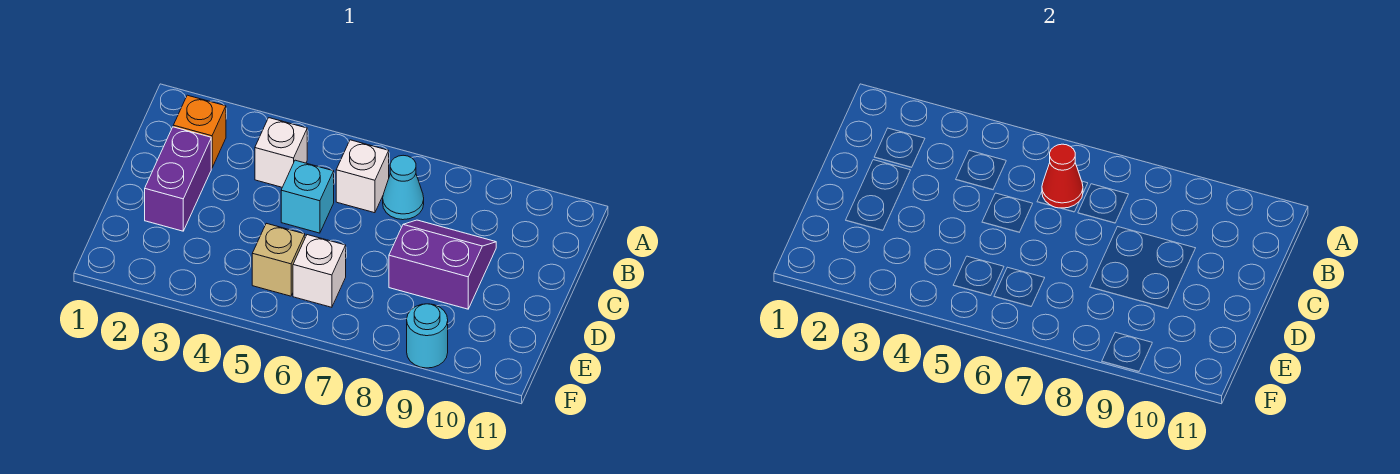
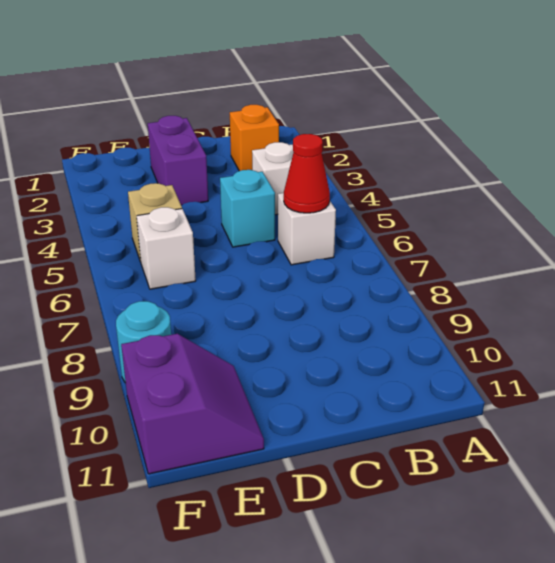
cyan 1x1 cone [383,155,424,220] -> none
purple 1x2 brick [145,127,211,231] -> purple 1x2 brick turned to [148,116,208,206]
purple 2x2 slope [389,220,496,309] -> purple 2x2 slope moved to [121,334,264,474]

